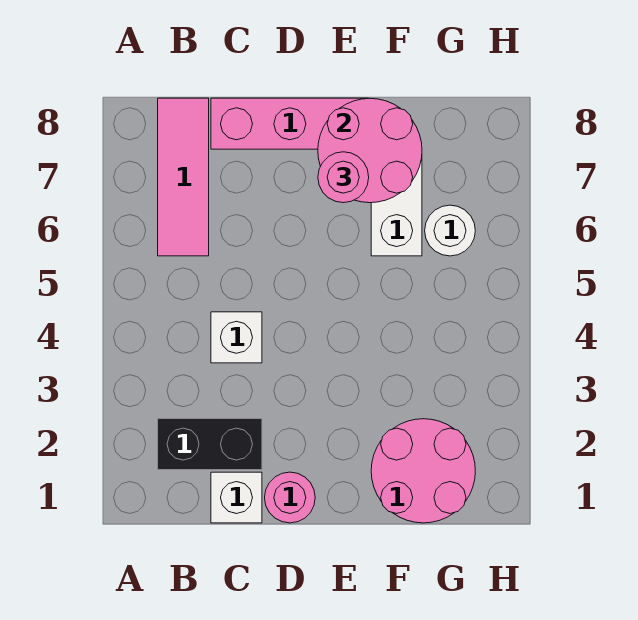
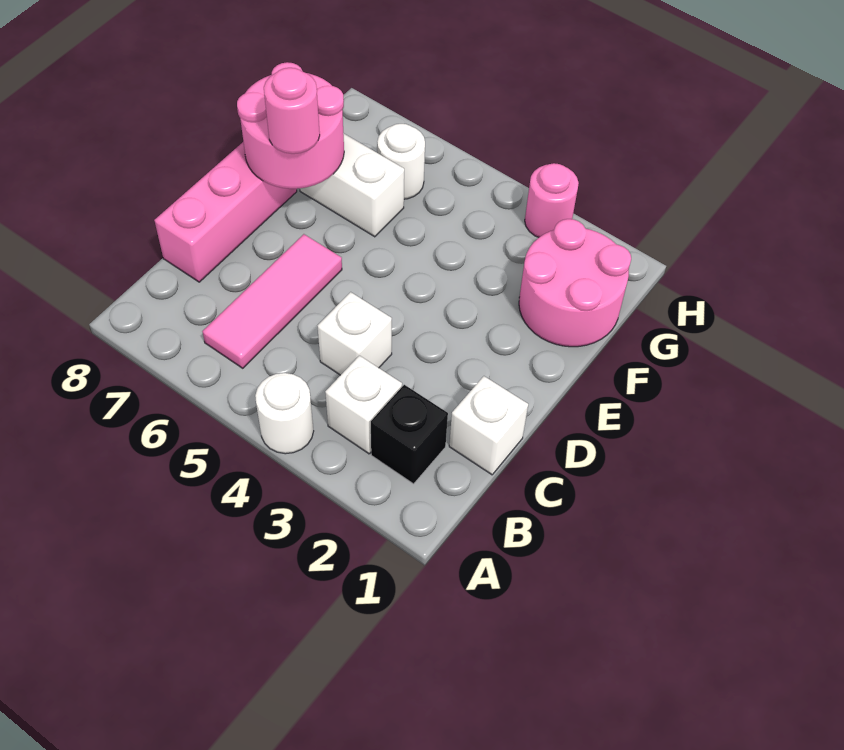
none -> white 1x1 round brick [255,373,314,454]
black 1x2 brick [158,419,262,470] -> black 1x1 brick [371,385,448,484]
none -> white 1x1 brick [325,356,402,454]
pink 1x3 tile [158,98,209,256] -> pink 1x3 tile turned to [202,234,342,368]
pink 1x1 round brick [265,472,315,523] -> pink 1x1 round brick moved to [525,163,579,238]

